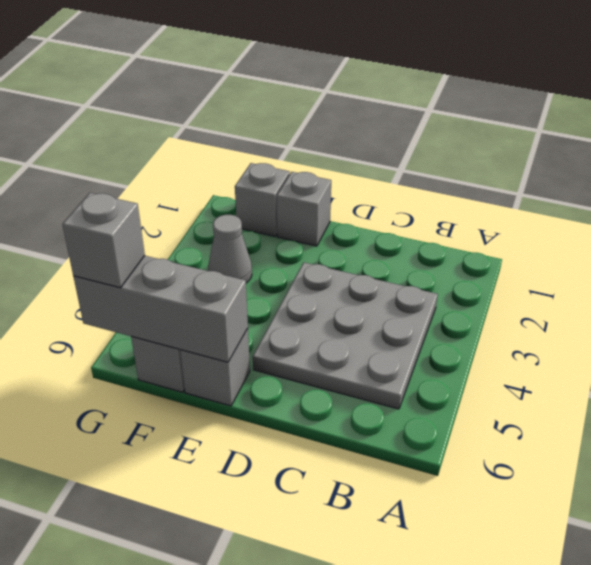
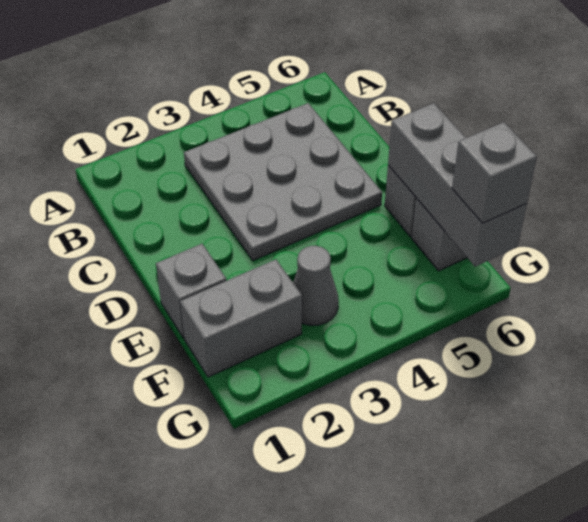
grey 1x1 brick [235,163,290,237] -> grey 1x2 brick [180,259,302,377]

